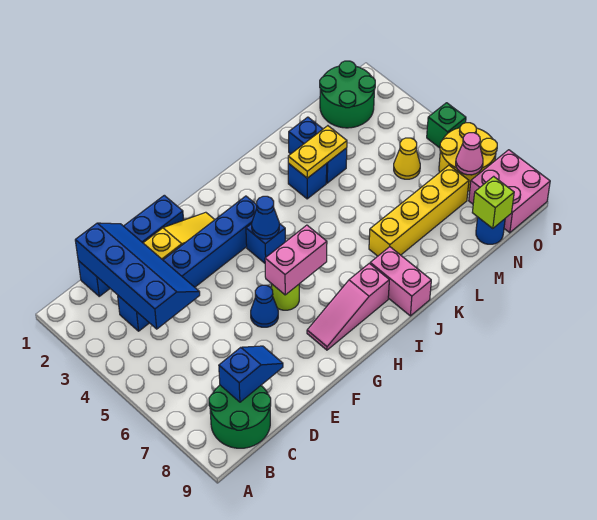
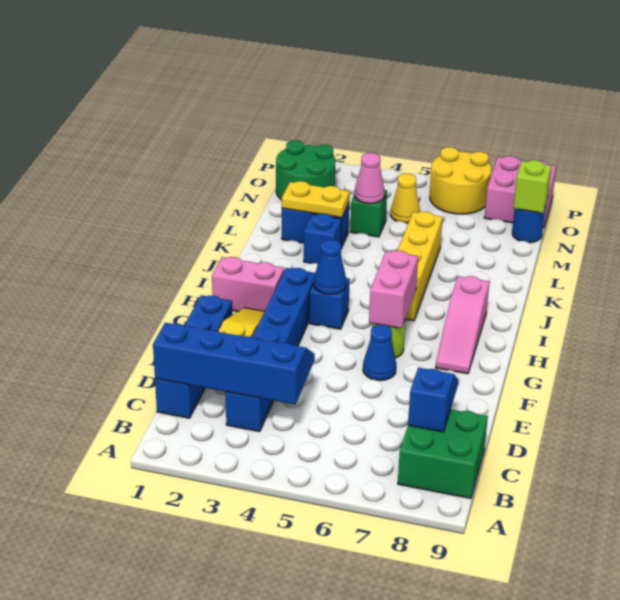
green 2x2 round brick [209,385,271,448] -> green 2x2 brick [398,410,488,498]
pink 1x2 brick [370,247,431,316] -> pink 1x2 brick moved to [212,257,284,311]
yellow 1x2 plate [288,126,347,178] -> yellow 1x2 plate turned to [282,181,350,218]
yellow 1x4 brick [369,165,469,256] -> yellow 1x4 brick moved to [398,212,443,321]
pink 1x1 cone [456,133,483,175] -> pink 1x1 cone moved to [354,153,385,204]
green 1x1 brick [427,103,466,148] -> green 1x1 brick moved to [350,190,387,237]

